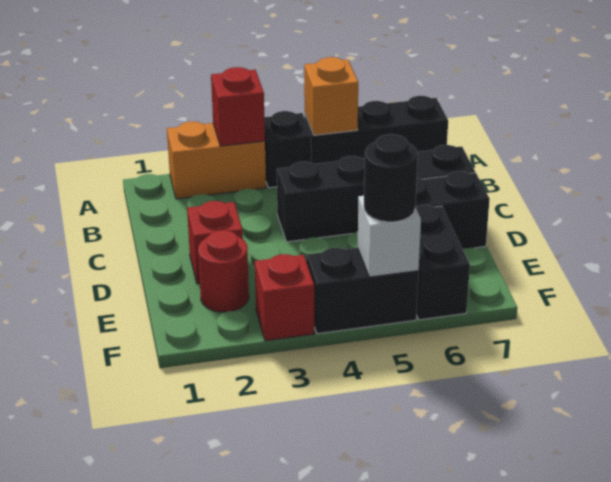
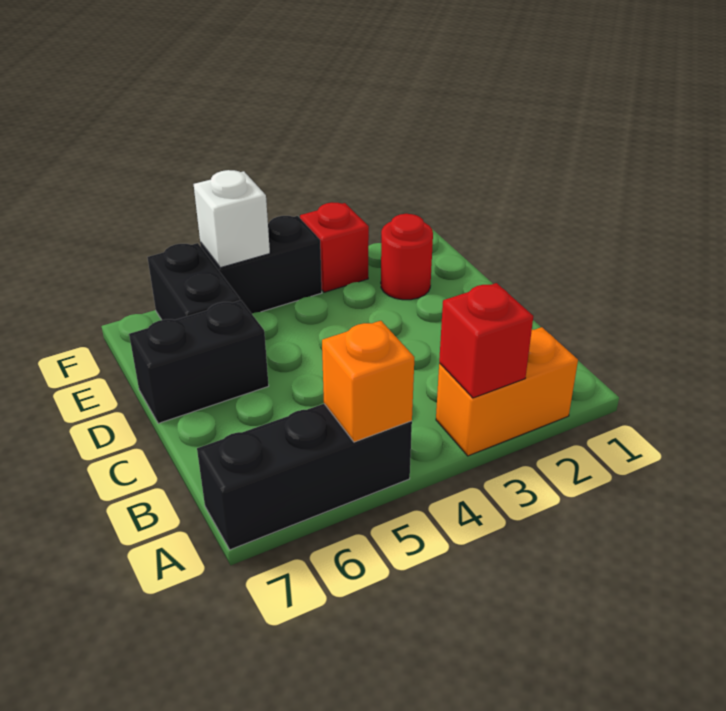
black 1x1 brick [264,111,312,188] -> none
black 1x4 brick [277,145,475,242] -> none
red 1x1 brick [187,201,243,284] -> none
black 1x1 round brick [364,134,418,222] -> none

